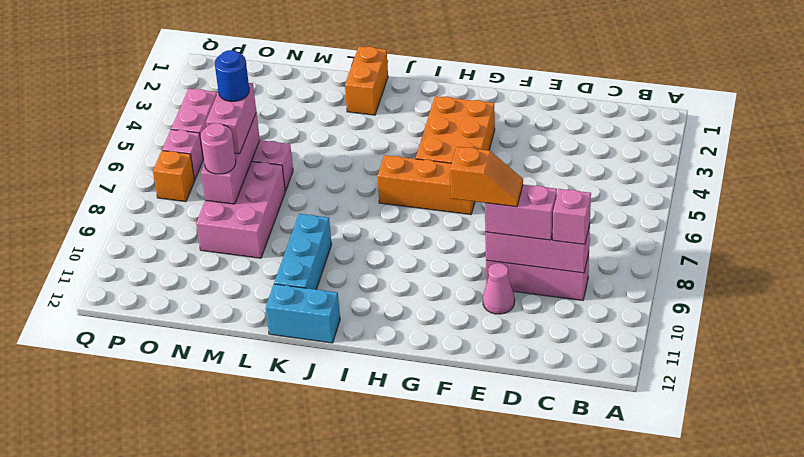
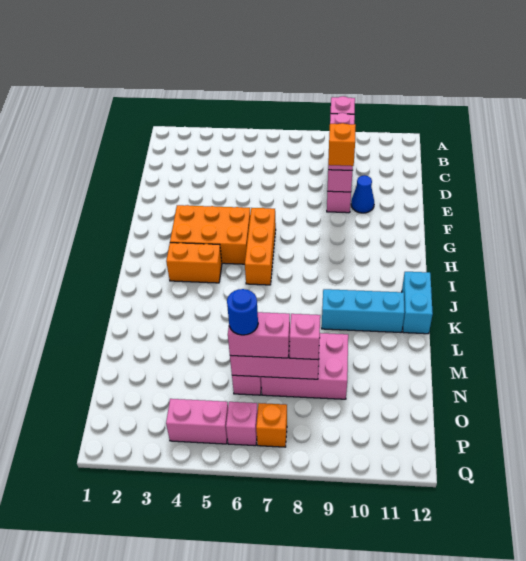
pink 1x1 cone [483,263,515,314] -> blue 1x1 cone [351,175,374,213]
orange 1x2 brick [345,46,388,115] -> orange 1x2 brick moved to [166,243,222,283]
pink 1x1 round brick [201,123,236,174] -> pink 1x1 brick [290,314,320,360]

